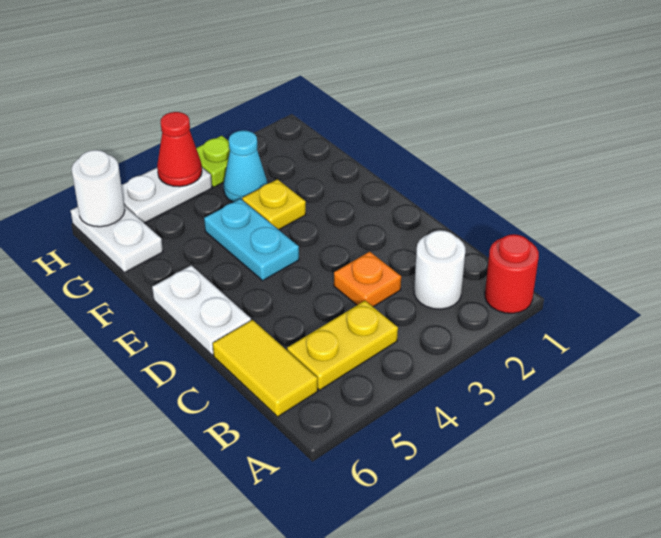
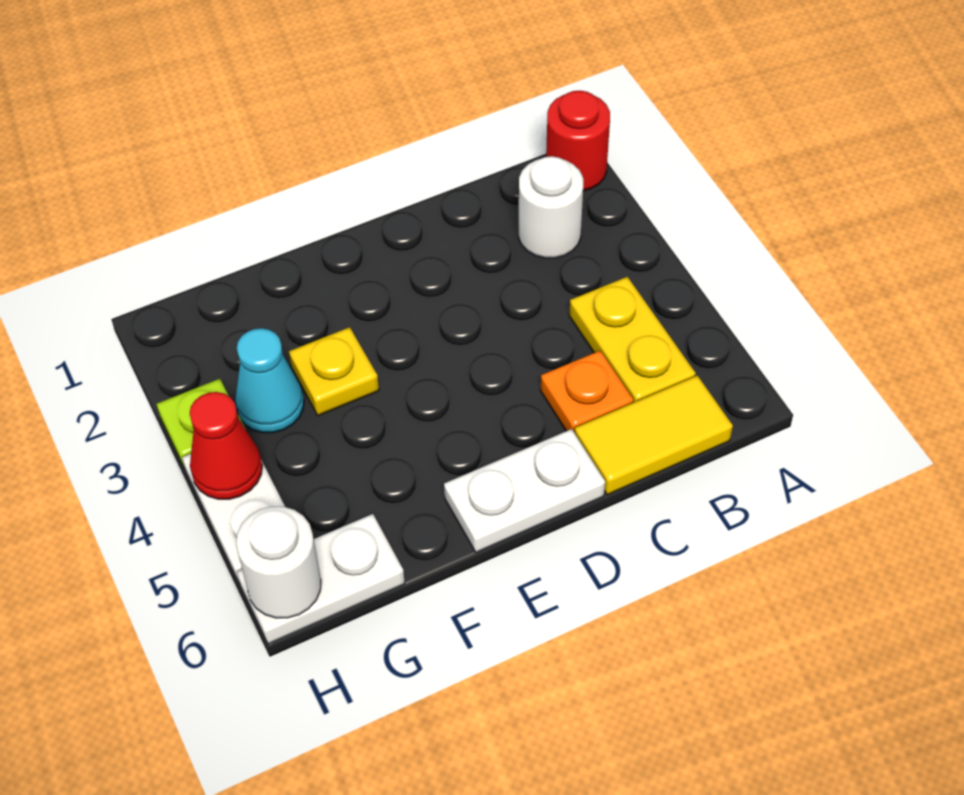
orange 1x1 plate [334,252,401,307] -> orange 1x1 plate moved to [541,351,634,433]
cyan 1x2 plate [204,199,299,281] -> none

